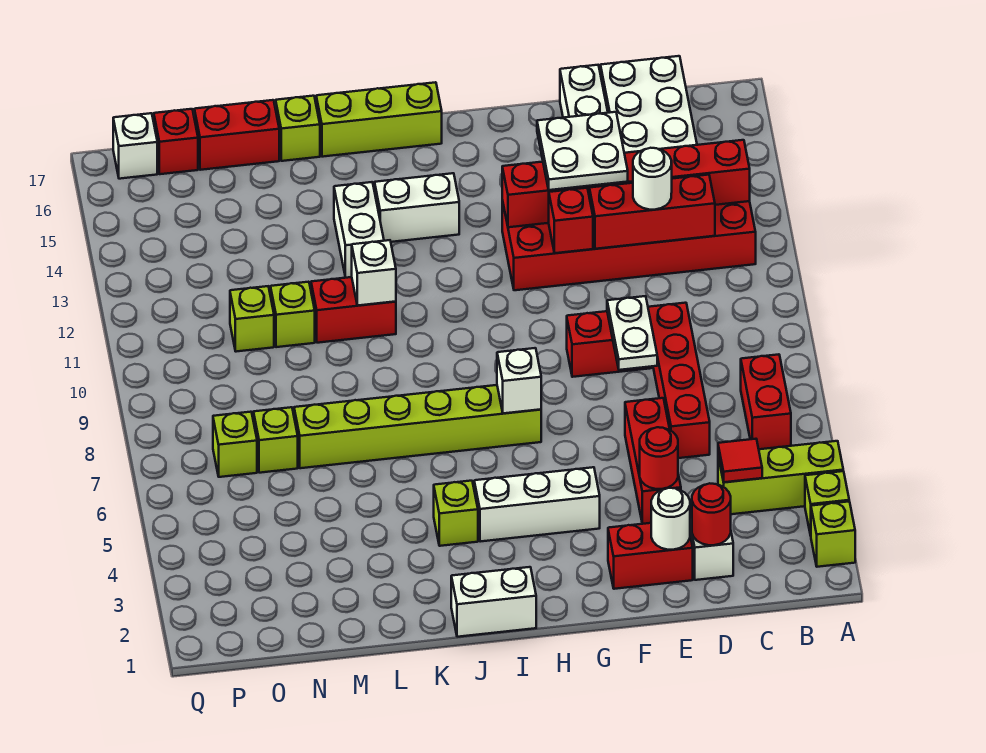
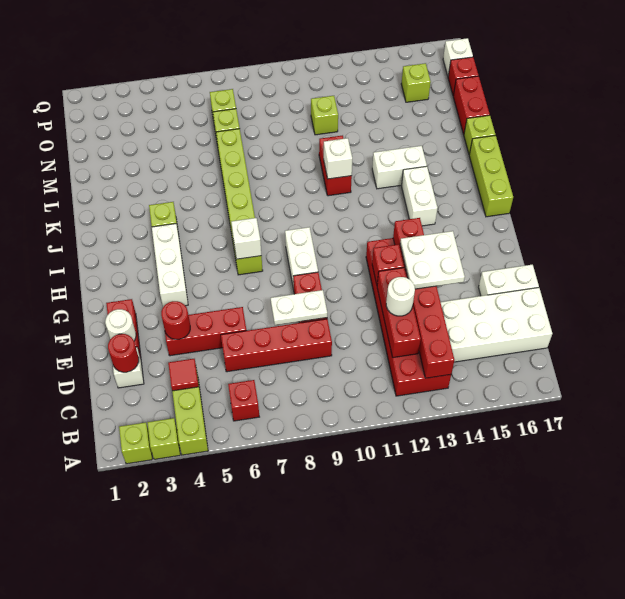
red 1x2 brick [741,354,791,449] -> red 1x1 brick [228,380,259,421]
white 1x2 brick [451,567,536,637] -> white 1x2 brick moved to [285,227,318,288]
lime 1x1 brick [270,282,315,347] -> lime 1x1 brick moved to [401,63,431,102]

